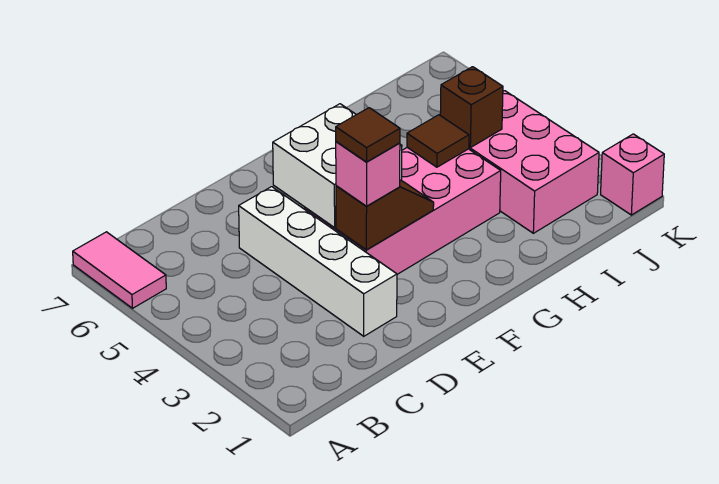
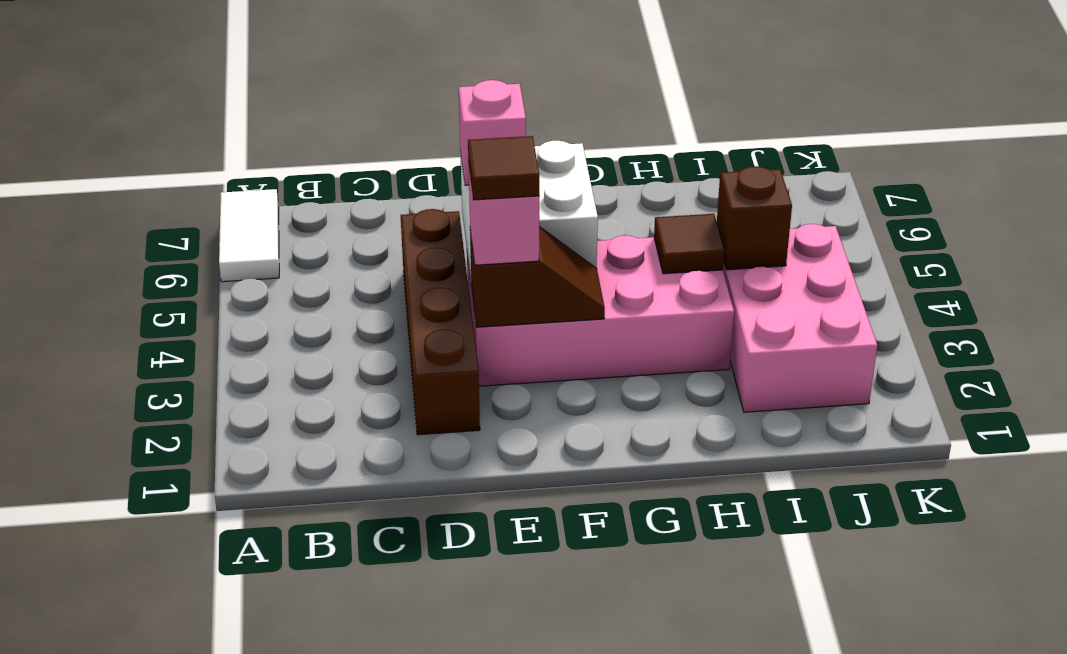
pink 1x2 tile [73,232,166,308] -> white 1x2 tile [219,189,279,282]
white 1x4 brick [239,187,397,336] -> brown 1x4 brick [401,209,480,435]
pink 1x1 brick [601,134,664,215] -> pink 1x1 brick moved to [459,80,526,185]

